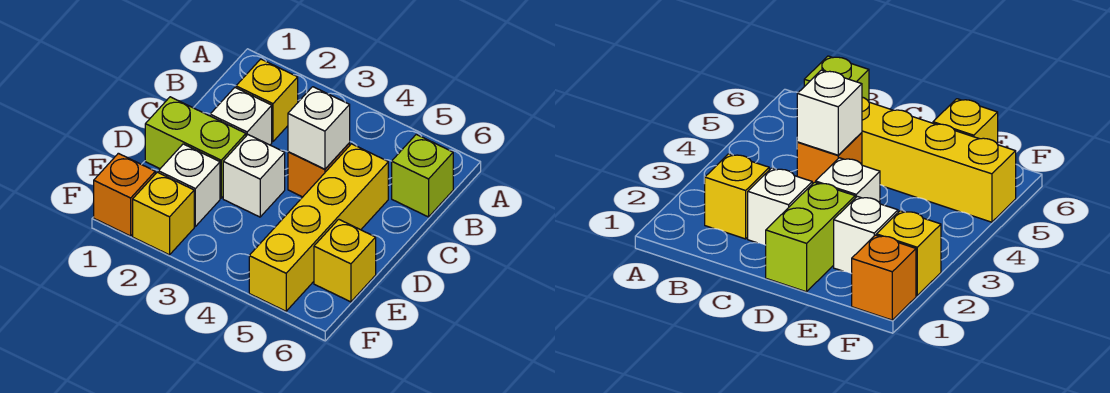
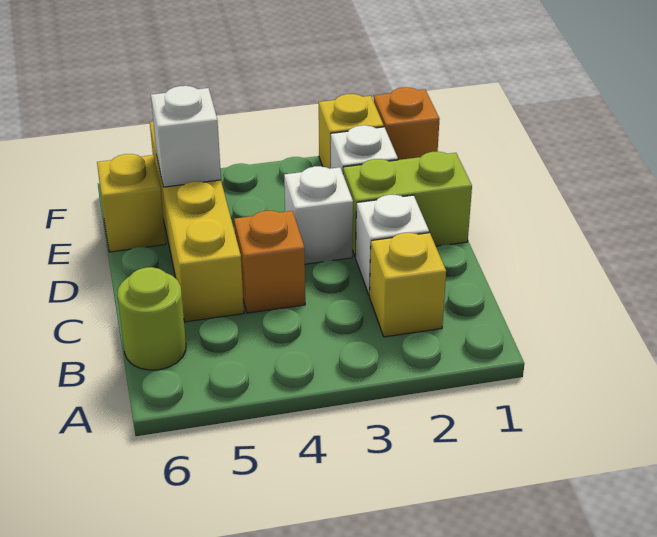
lime 1x1 brick [392,134,453,217] -> lime 1x1 round brick [117,267,186,370]
white 1x1 brick [288,87,350,169] -> white 1x1 brick moved to [151,86,221,187]

